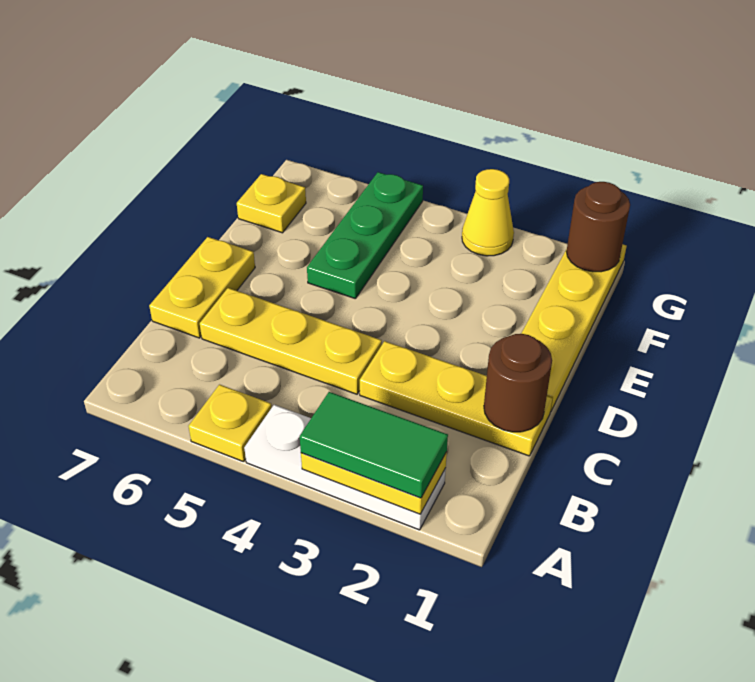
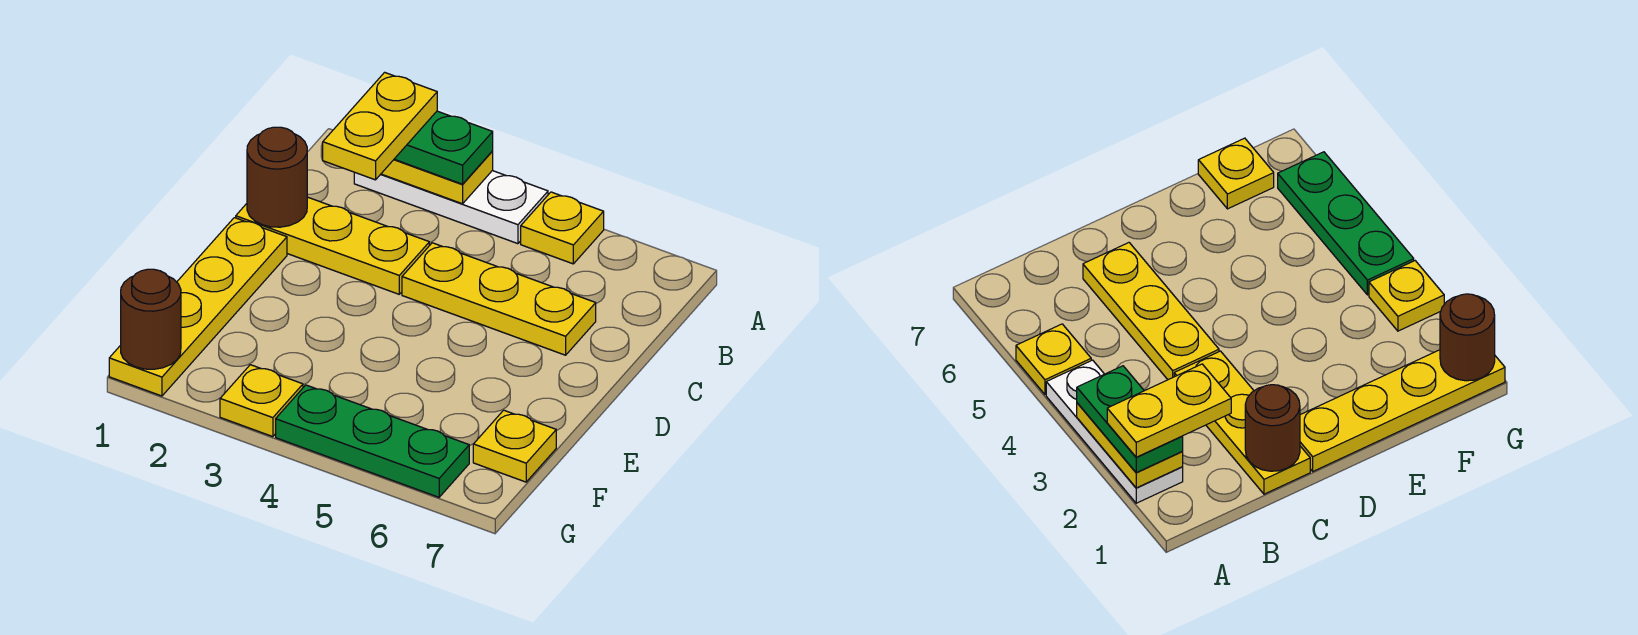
green 1x2 tile [300,392,448,498] -> green 1x2 plate [395,111,493,184]
yellow 1x2 plate [149,237,255,338] -> yellow 1x2 plate moved to [323,72,437,180]
green 1x3 plate [307,172,423,299] -> green 1x3 plate turned to [276,385,469,497]
yellow 1x1 cone [462,169,514,256] -> yellow 1x1 plate [220,365,303,437]

